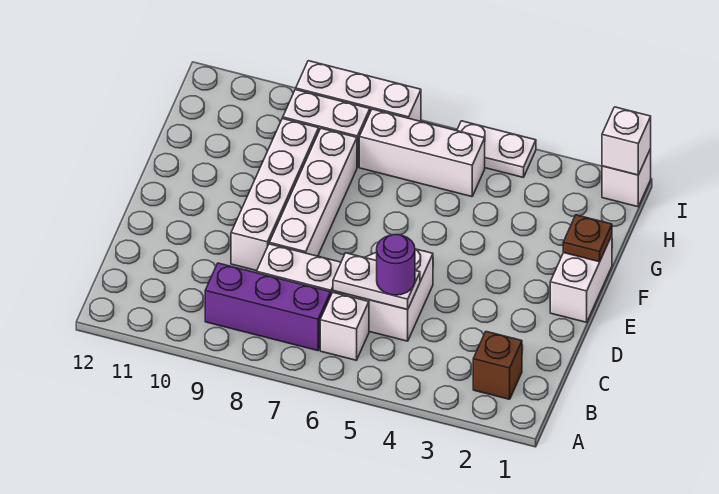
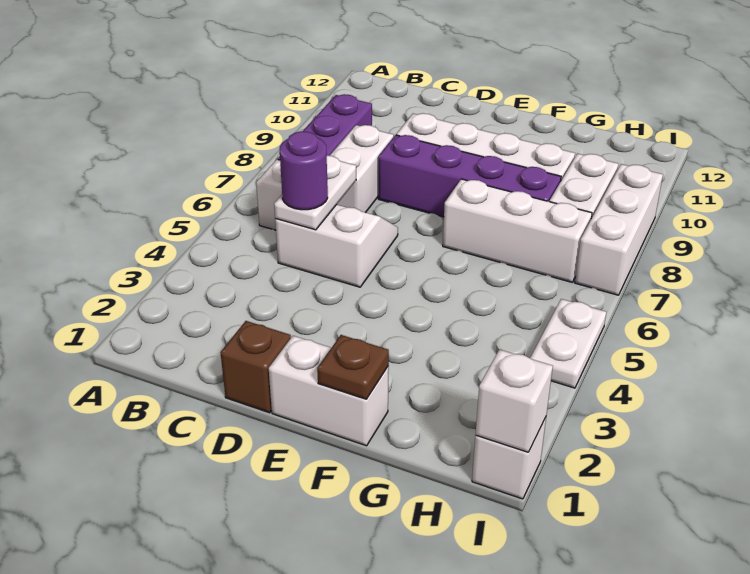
brown 1x1 brick [473,332,522,399] -> brown 1x1 brick moved to [220,321,291,413]
white 1x4 brick [269,128,357,256] -> purple 1x4 brick [378,135,561,217]
white 1x3 brick [359,109,485,197] -> white 1x3 brick turned to [443,179,592,282]

